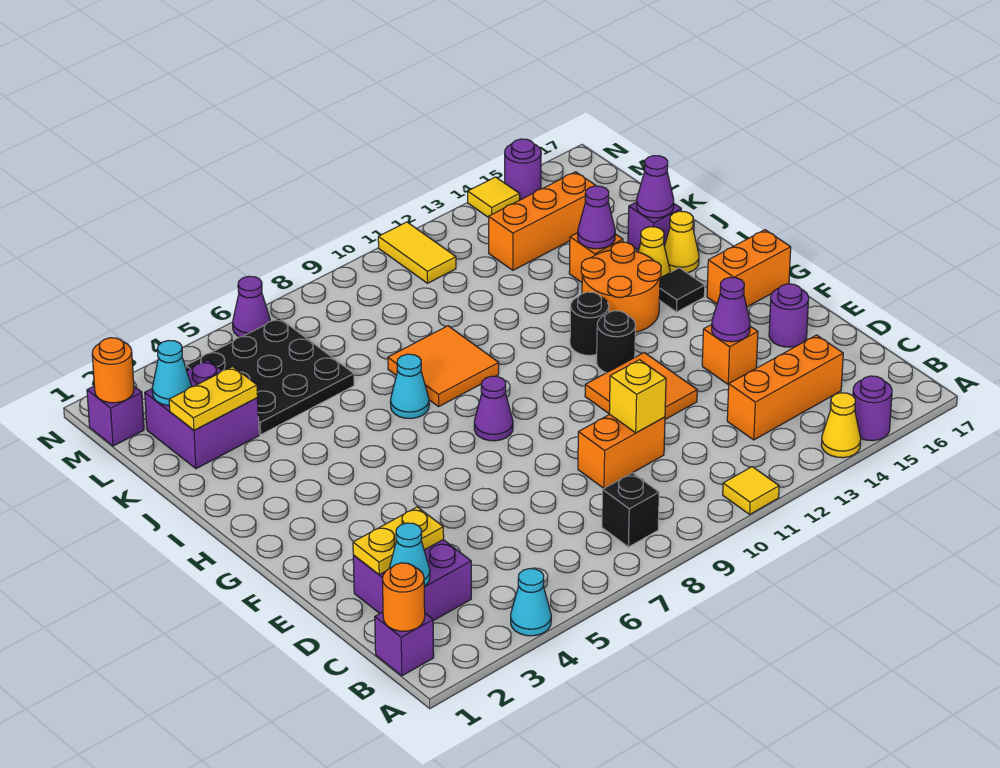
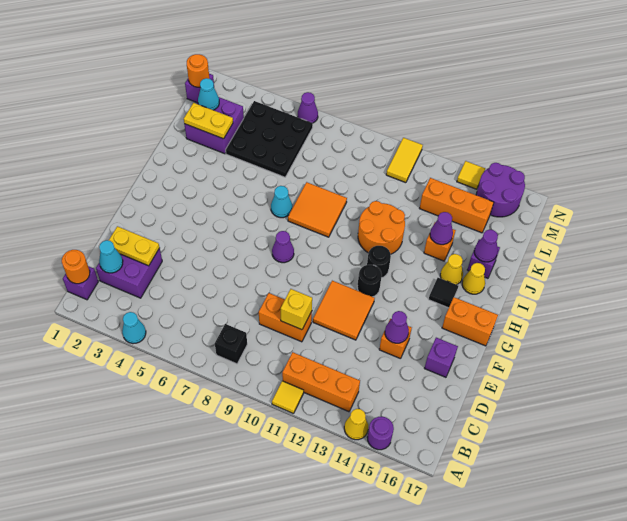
orange 1x3 brick [727,335,843,440] -> orange 1x3 brick moved to [282,352,360,412]
purple 1x1 round brick [769,284,809,347] -> purple 1x1 brick [424,338,458,377]
orange 2x2 round brick [581,242,661,333] -> orange 2x2 round brick moved to [358,201,405,254]
purple 1x1 round brick [505,139,541,200] -> purple 2x2 round brick [476,163,525,217]

